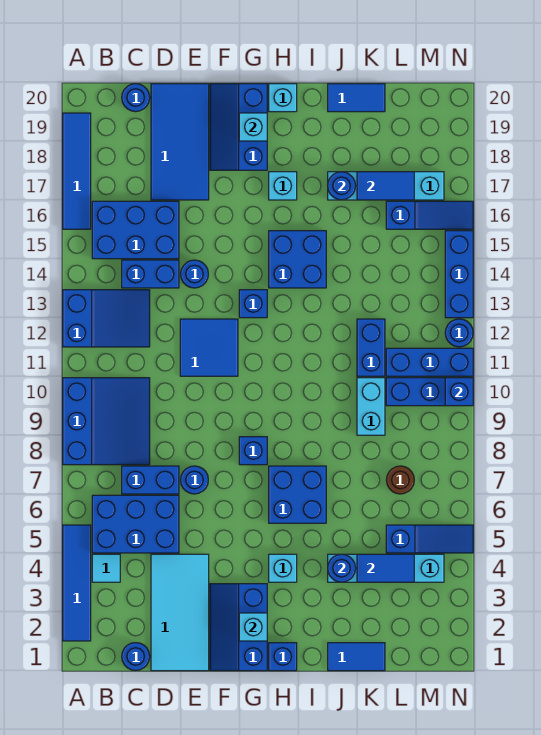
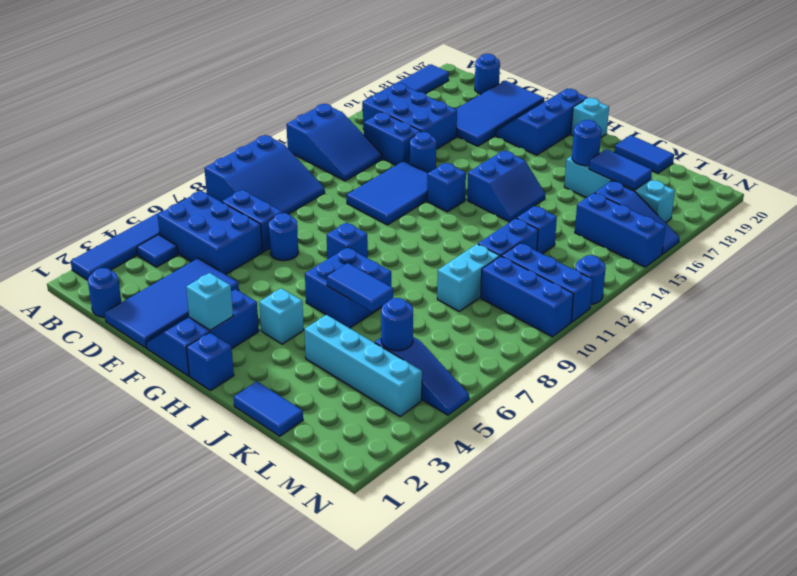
cyan 1x1 tile [92,554,120,582] -> blue 1x1 tile [137,235,178,267]
cyan 2x4 tile [151,554,209,671] -> blue 2x4 tile [105,258,239,348]
blue 2x2 tile [180,319,238,376] -> blue 2x3 tile [347,161,428,225]
cyan 1x1 brick [239,113,267,141] -> none
blue 2x2 brick [269,231,326,288] -> blue 2x2 slope [467,150,545,222]
cyan 1x1 brick [269,172,297,200] -> none
blue 1x1 round brick [328,554,356,582] -> blue 1x1 round brick moved to [381,298,413,351]
blue 1x2 tile [357,554,414,582] -> blue 1x2 tile moved to [327,263,393,311]
brown 1x1 round brick [387,466,414,494] -> none
blue 1x1 brick [445,378,473,406] -> blue 1x1 brick moved to [517,206,557,254]
blue 1x3 brick [445,231,473,318] -> blue 1x3 brick turned to [575,193,665,267]

